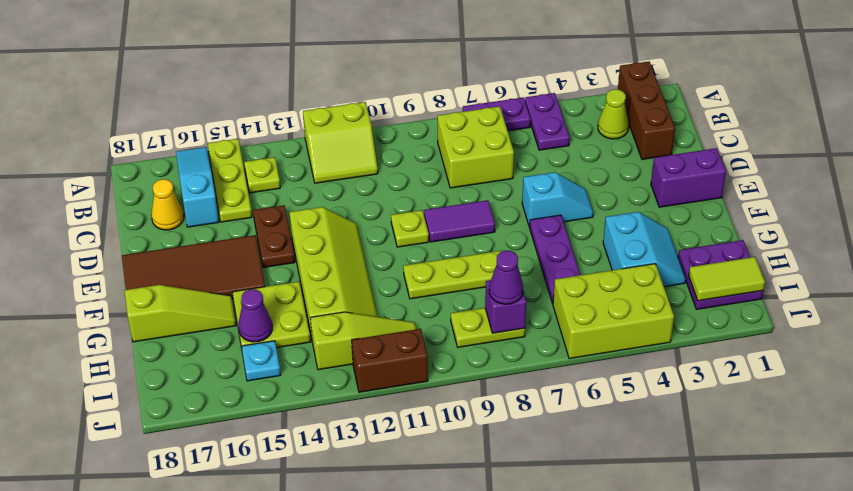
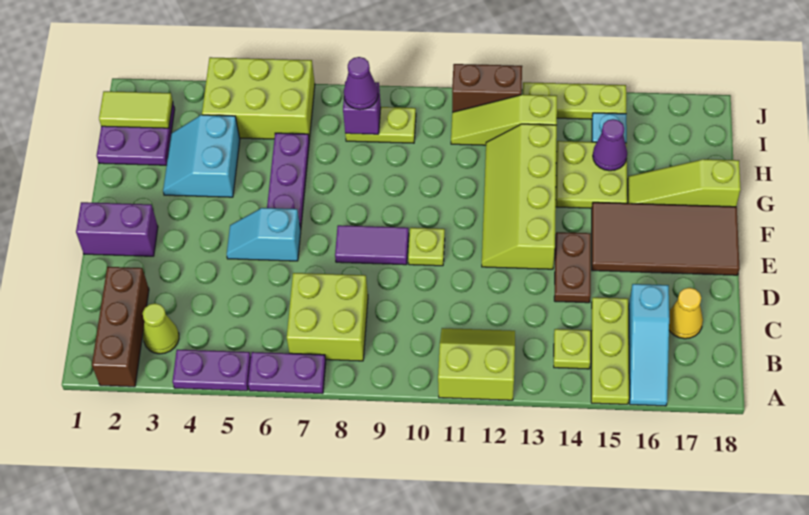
purple 1x2 plate [525,93,570,150] -> purple 1x2 plate turned to [172,350,251,391]
lime 1x3 plate [403,250,503,299] -> lime 1x3 plate moved to [523,82,626,119]

